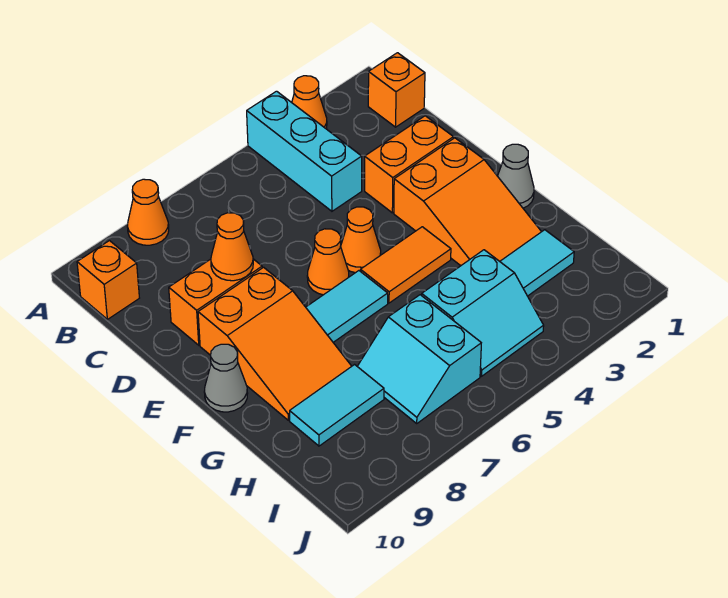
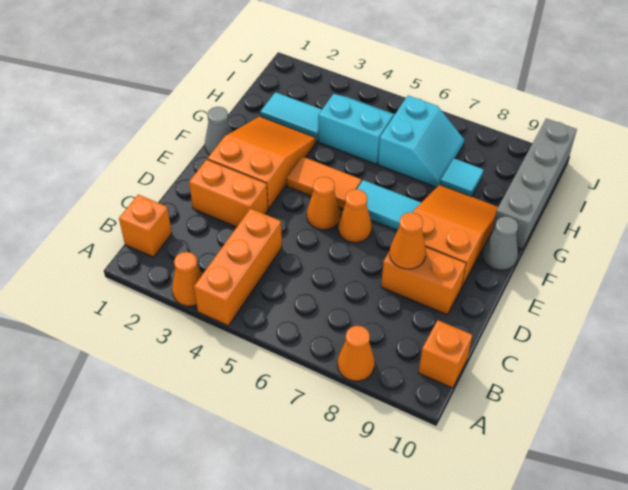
cyan 1x3 brick [247,91,362,211] -> orange 1x3 brick [194,209,282,326]
none -> grey 1x4 brick [492,118,577,249]
cyan 1x2 tile [290,365,384,446] -> cyan 1x1 tile [440,158,484,197]

